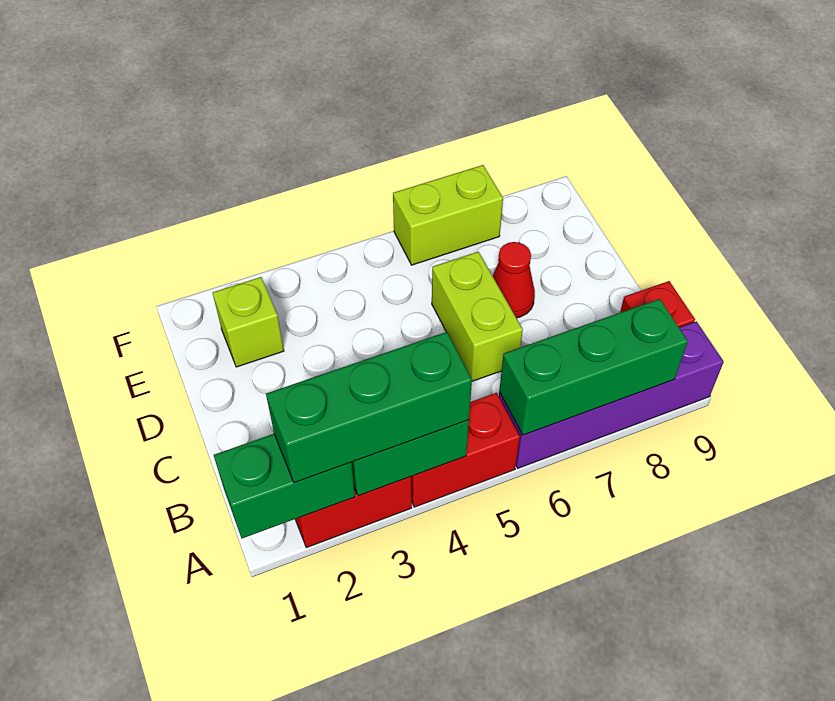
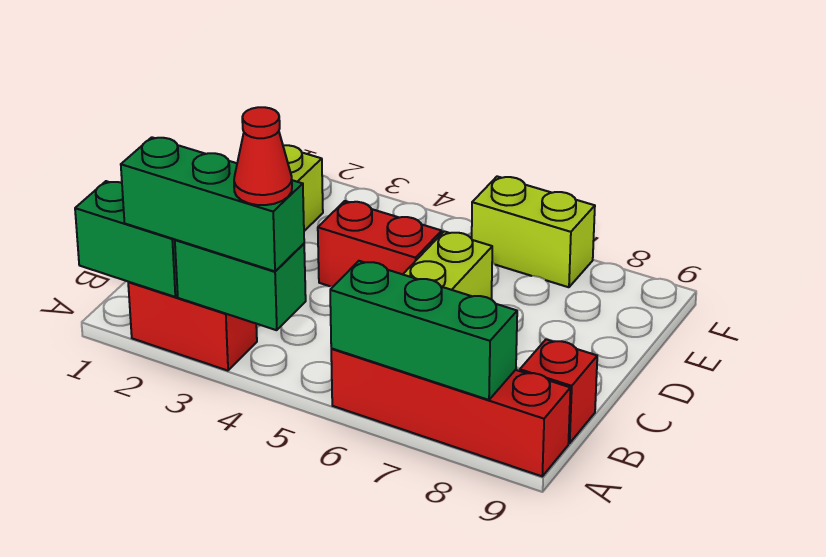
red 1x2 brick [411,393,520,507] -> red 1x2 brick moved to [318,201,442,287]
purple 1x4 brick [499,321,724,468] -> red 1x4 brick [331,348,570,476]
red 1x1 cone [493,242,535,318] -> red 1x1 cone moved to [234,107,292,205]

